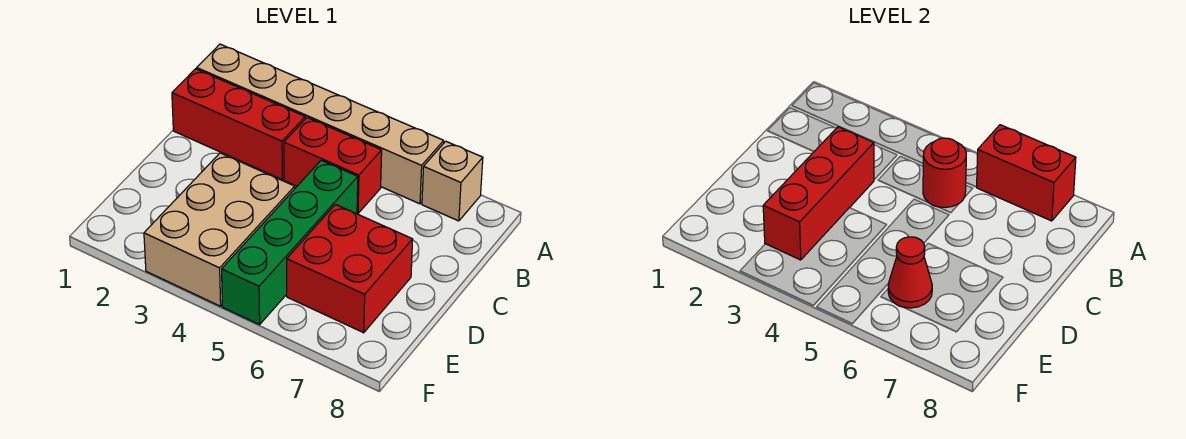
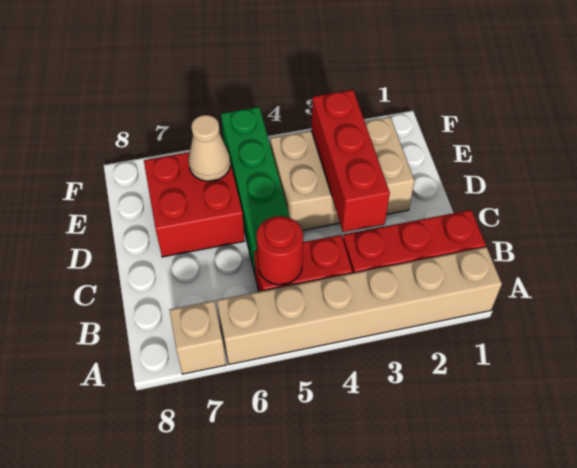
red 1x2 brick [977,125,1076,221] -> none
tan 2x3 brick [144,153,295,306] -> tan 2x3 brick turned to [270,117,415,230]
red 1x1 cone [888,237,932,308] -> tan 1x1 cone [189,115,230,181]

